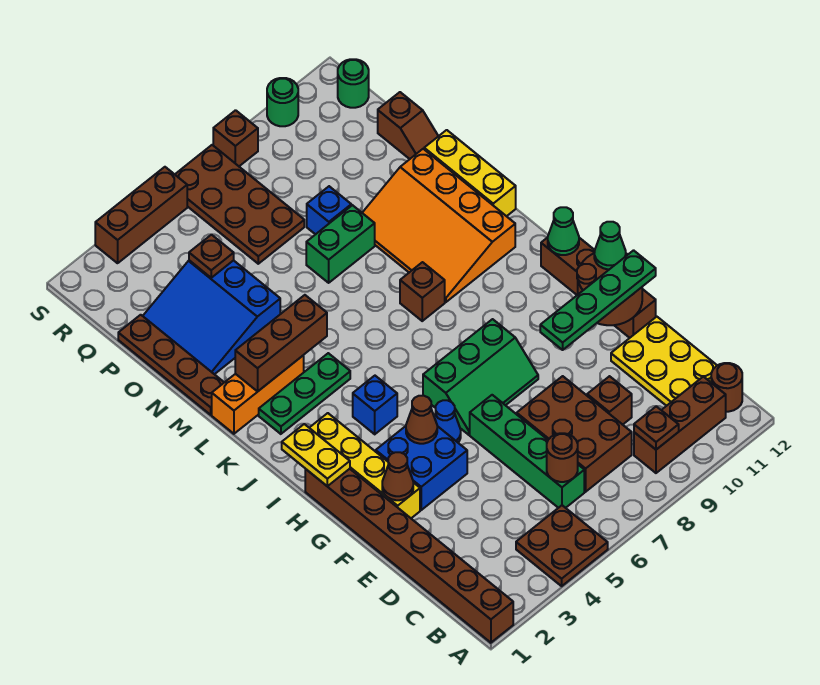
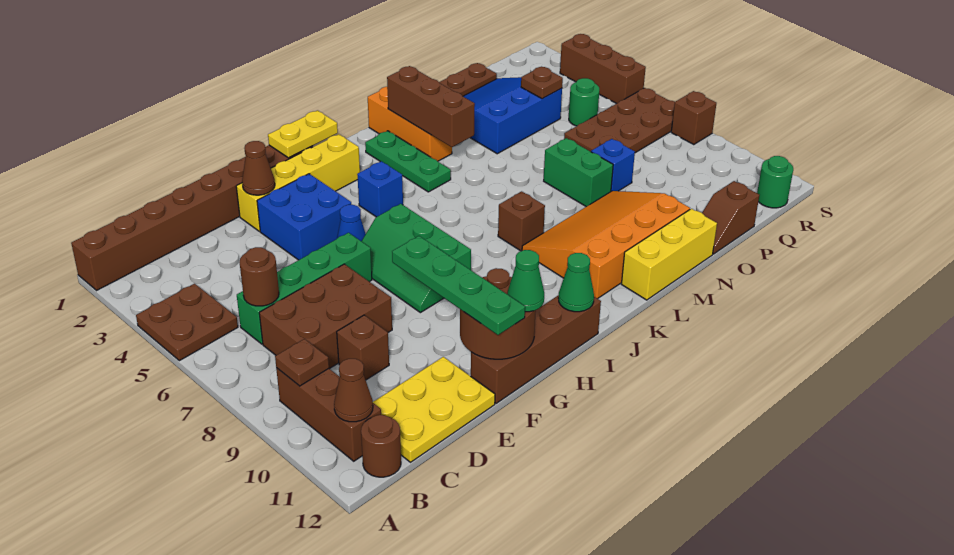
brown 1x1 cone [406,396,437,444] -> brown 1x1 cone moved to [334,359,373,422]
green 1x1 round brick [267,78,298,126] -> green 1x1 round brick moved to [569,78,599,126]

